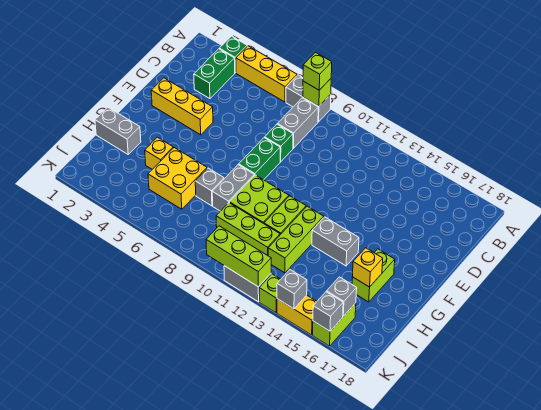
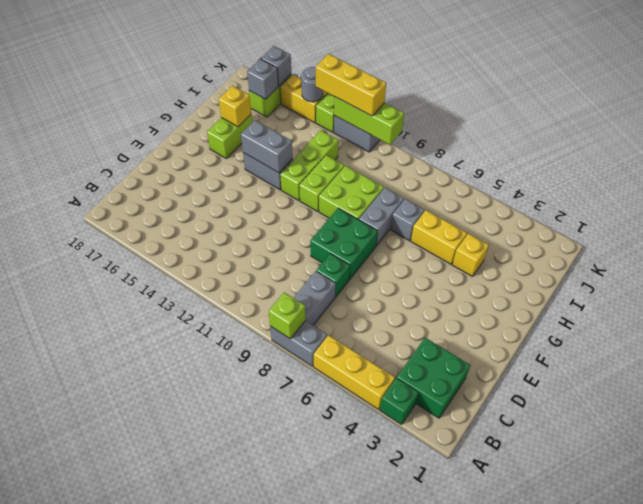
lime 1x1 brick [303,53,332,90] -> none
green 1x2 brick [194,49,235,99] -> green 2x2 brick [397,338,470,418]
yellow 1x3 brick [151,78,213,135] -> yellow 1x3 brick moved to [316,54,386,116]
green 1x2 brick [239,138,280,180] -> green 2x2 brick [310,208,378,279]
grey 1x2 brick [95,107,141,154] -> grey 1x2 brick moved to [241,120,293,173]
yellow 2x2 brick [148,148,207,209] -> yellow 1x2 brick [411,210,467,264]
lime 1x3 brick [216,203,280,255] -> none
grey 1x1 brick [277,270,307,309] -> grey 1x1 round brick [301,67,323,102]

